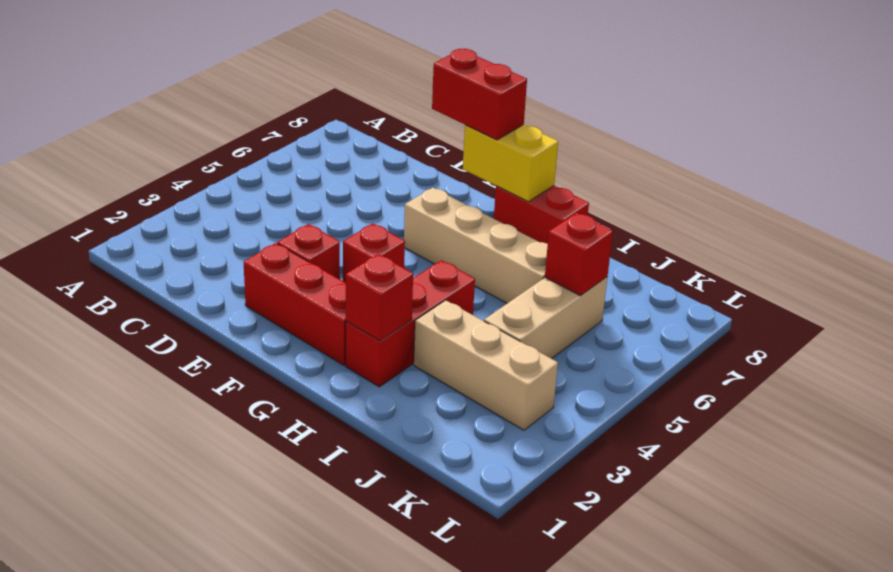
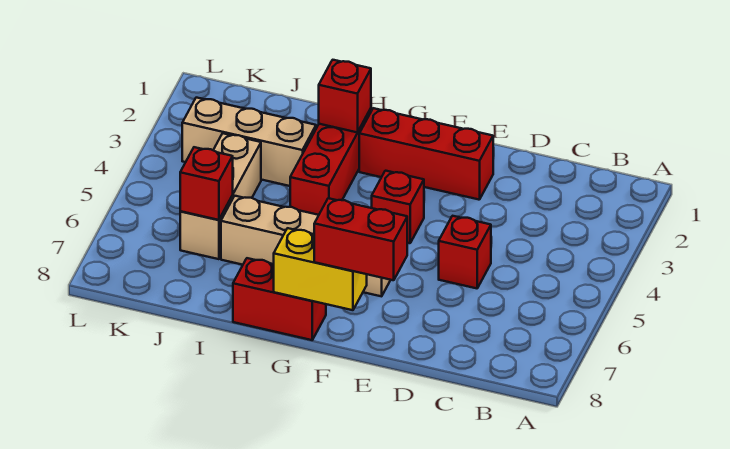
red 1x1 brick [277,224,340,279] -> red 1x1 brick moved to [439,216,491,288]

